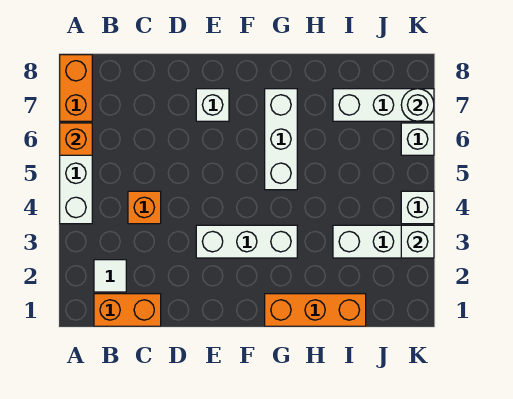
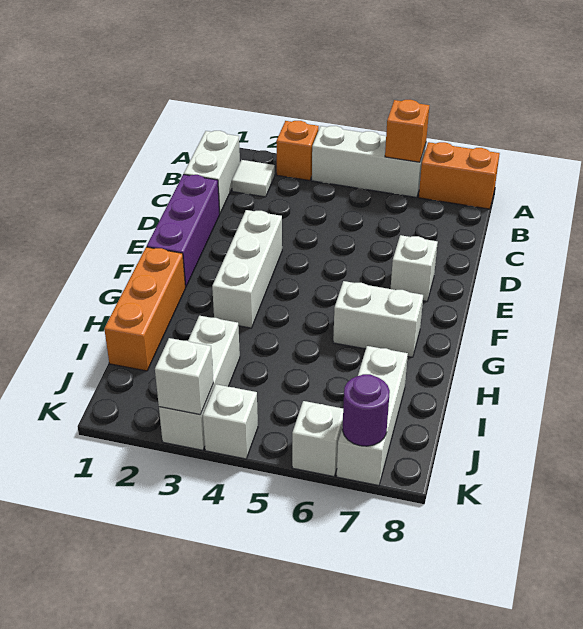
orange 1x2 brick [94,294,161,326] -> white 1x2 brick [184,131,240,214]
orange 1x1 brick [128,191,161,224] -> orange 1x1 brick moved to [276,121,319,181]
none -> purple 1x3 brick [147,174,220,287]
white 1x3 brick [265,89,297,190] -> white 1x2 brick [333,281,423,357]
white 1x1 round brick [401,89,434,121] -> purple 1x1 round brick [342,374,390,446]

